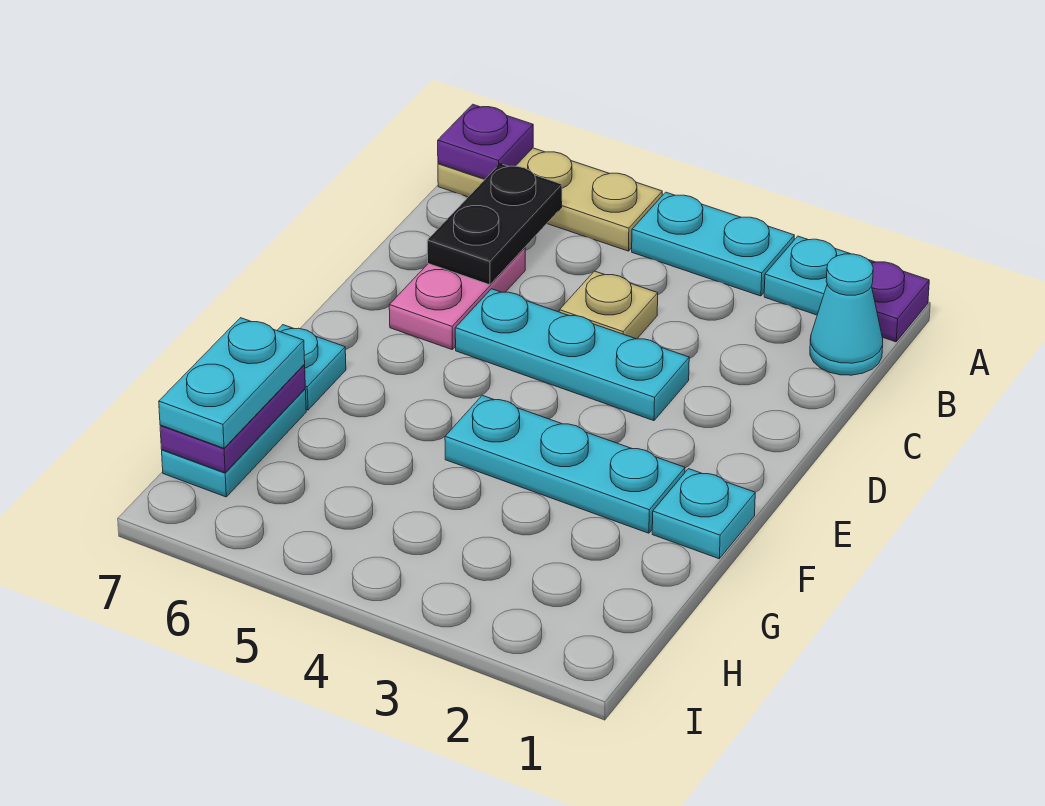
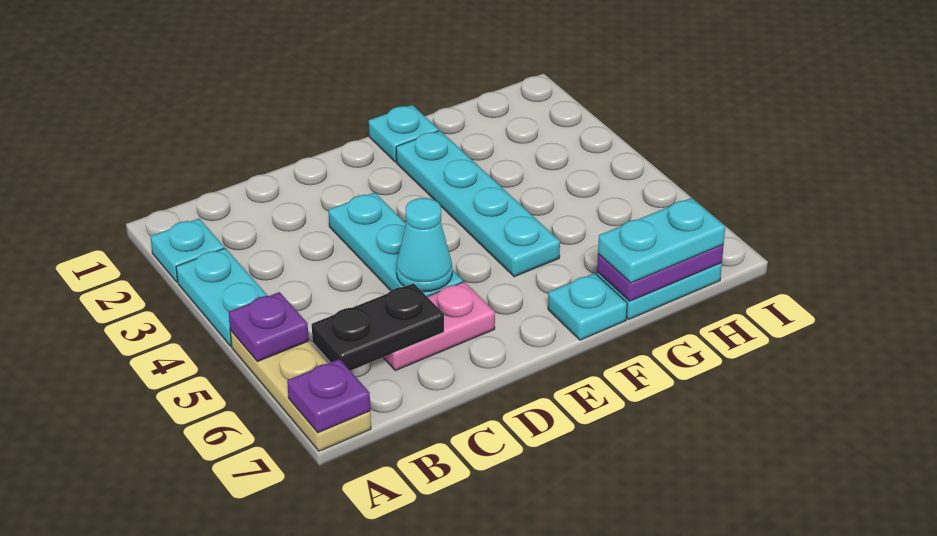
purple 1x1 plate [869,260,929,342] -> purple 1x1 plate moved to [229,292,309,362]
cyan 1x1 cone [810,254,883,375] -> cyan 1x1 cone moved to [396,198,452,292]
tan 1x1 plate [559,271,658,339] -> none
cyan 1x3 plate [445,395,685,533] -> cyan 1x4 plate [396,131,560,277]

